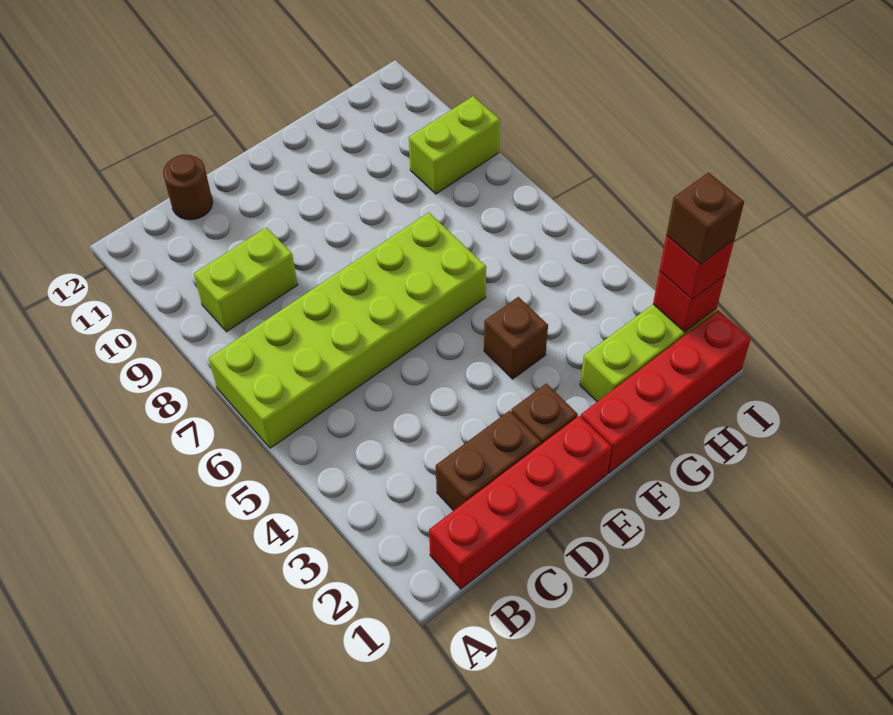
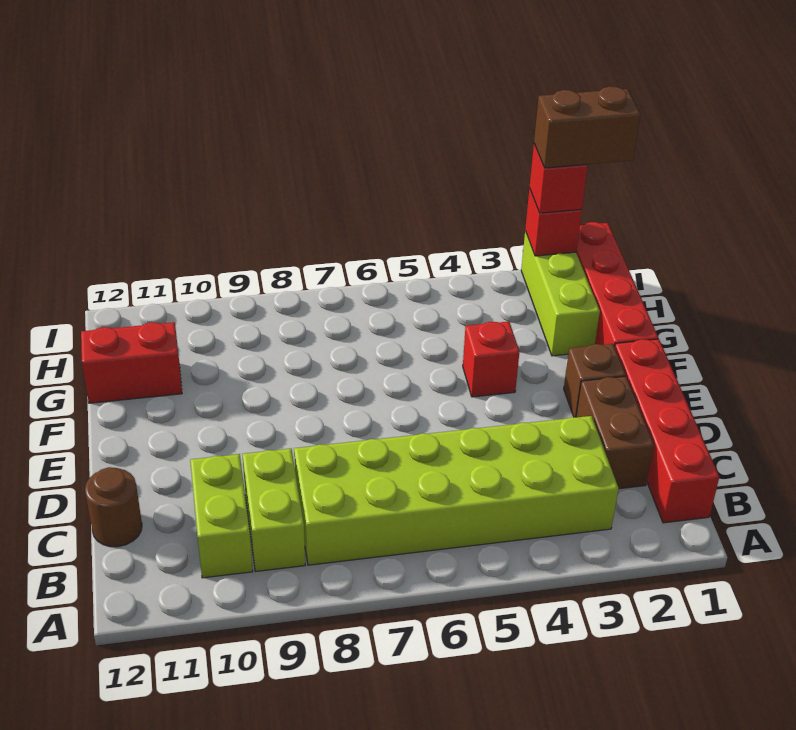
lime 2x6 brick [209,213,486,448] -> lime 2x6 brick turned to [294,416,619,565]
brown 1x1 brick [484,297,548,379] -> red 1x1 brick [463,322,519,397]
none -> red 1x2 brick [81,322,182,403]
lime 1x2 brick [409,96,500,194] -> lime 1x2 brick moved to [190,454,253,578]
brown 1x1 brick [666,172,744,264] -> brown 1x2 brick [534,86,640,168]

